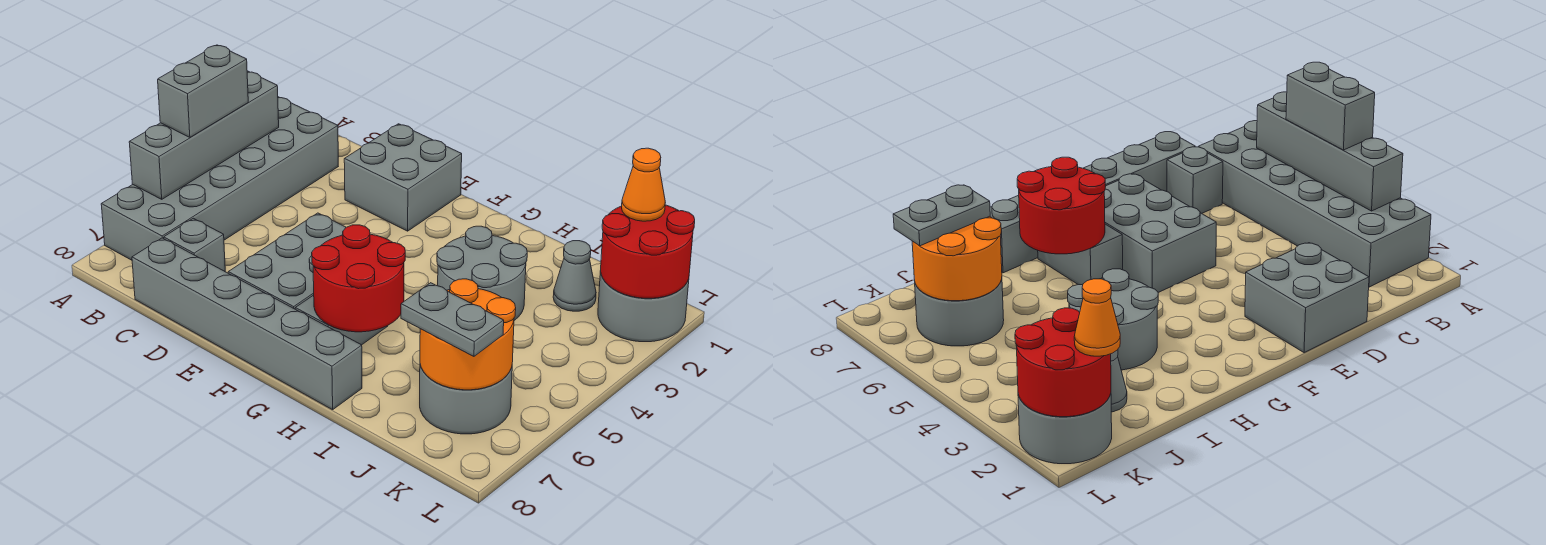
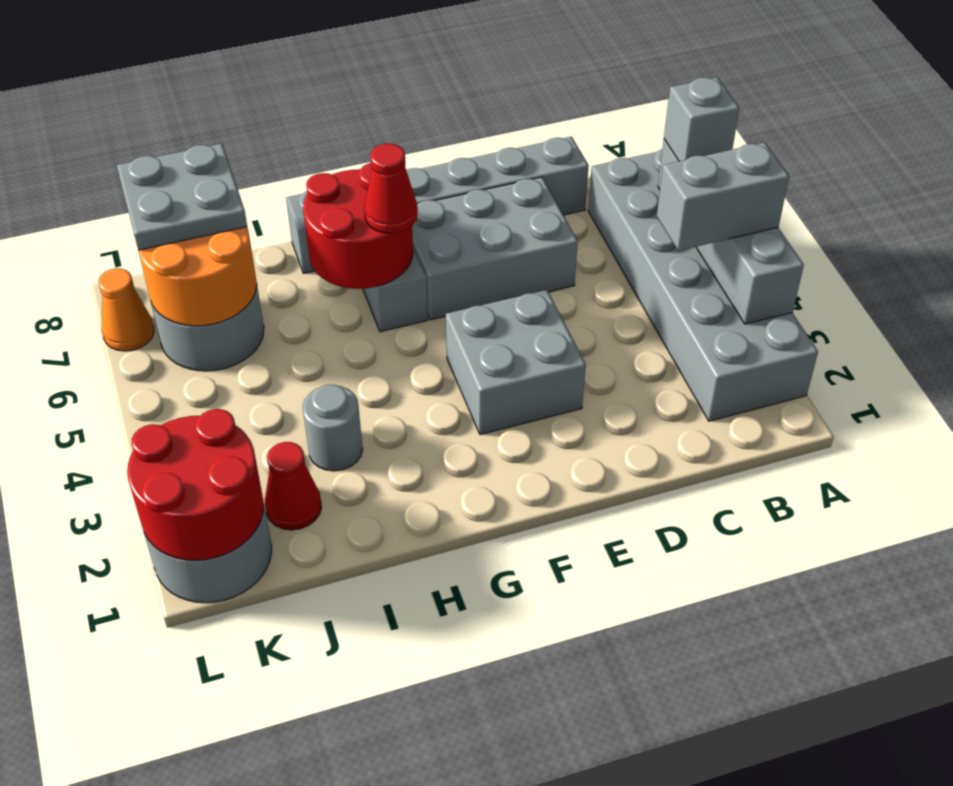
grey 1x2 brick [158,45,248,137] -> grey 1x2 brick turned to [657,143,789,251]
grey 1x1 brick [164,218,225,271] -> grey 1x1 brick moved to [664,77,739,161]
grey 2x2 brick [344,124,462,231] -> grey 2x2 brick moved to [446,290,586,435]
grey 2x3 brick [228,213,346,309] -> grey 2x3 brick turned to [412,177,578,320]
none -> red 1x1 cone [364,144,418,233]
grey 2x2 round brick [437,226,527,320] -> grey 1x1 round brick [303,385,363,471]
grey 1x1 cone [553,241,596,311] -> red 1x1 cone [265,442,322,530]
grey 1x2 plate [401,283,504,356] -> grey 2x2 plate [117,144,247,250]
orange 1x1 cone [622,148,665,221] -> orange 1x1 cone moved to [98,268,154,351]

